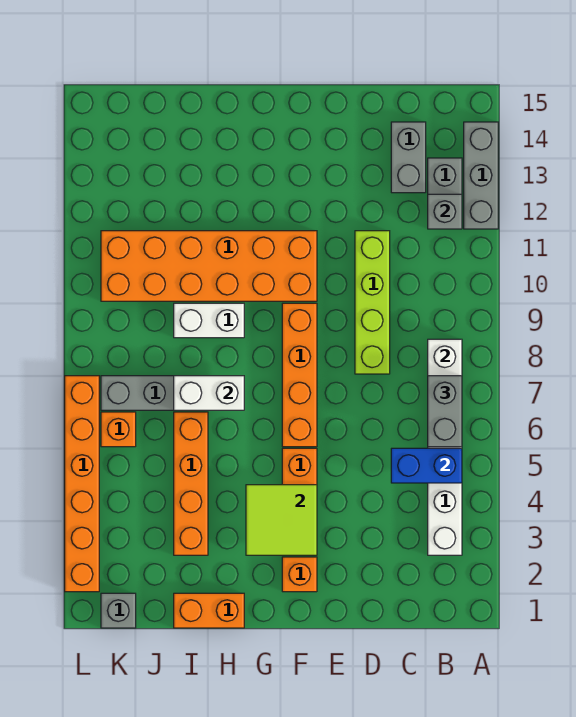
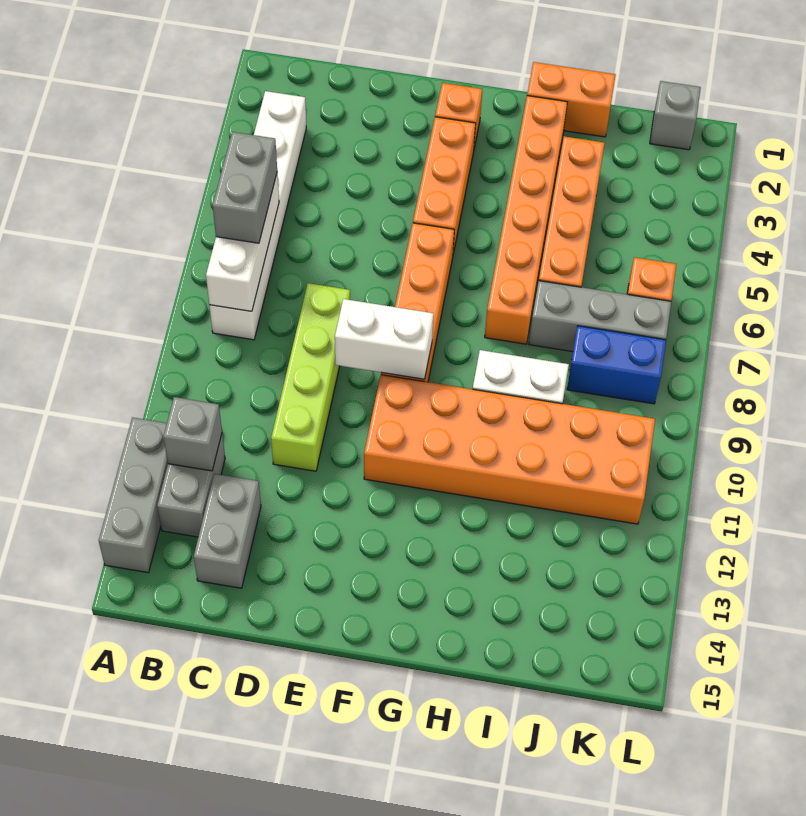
blue 1x2 brick [391,448,462,483] -> blue 1x2 brick moved to [567,326,666,404]
lime 2x2 tile [246,485,317,555] -> none
white 1x2 brick [174,376,244,410] -> white 1x2 brick moved to [335,299,434,379]
orange 1x6 brick [65,376,99,592] -> orange 1x6 brick moved to [485,96,567,344]

